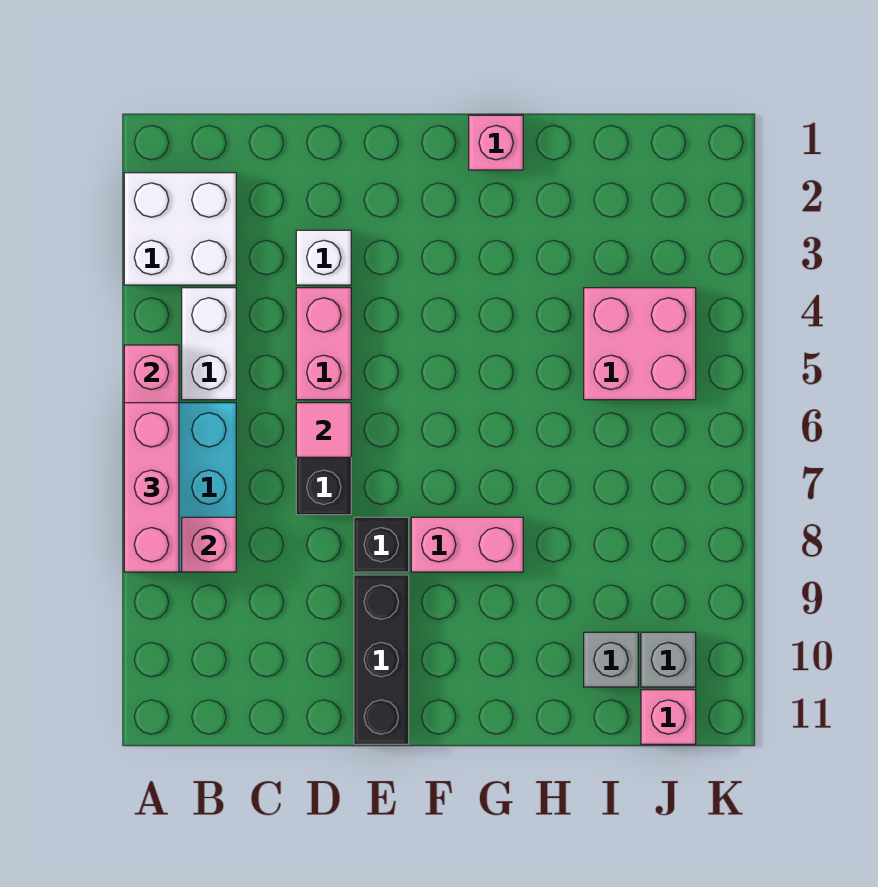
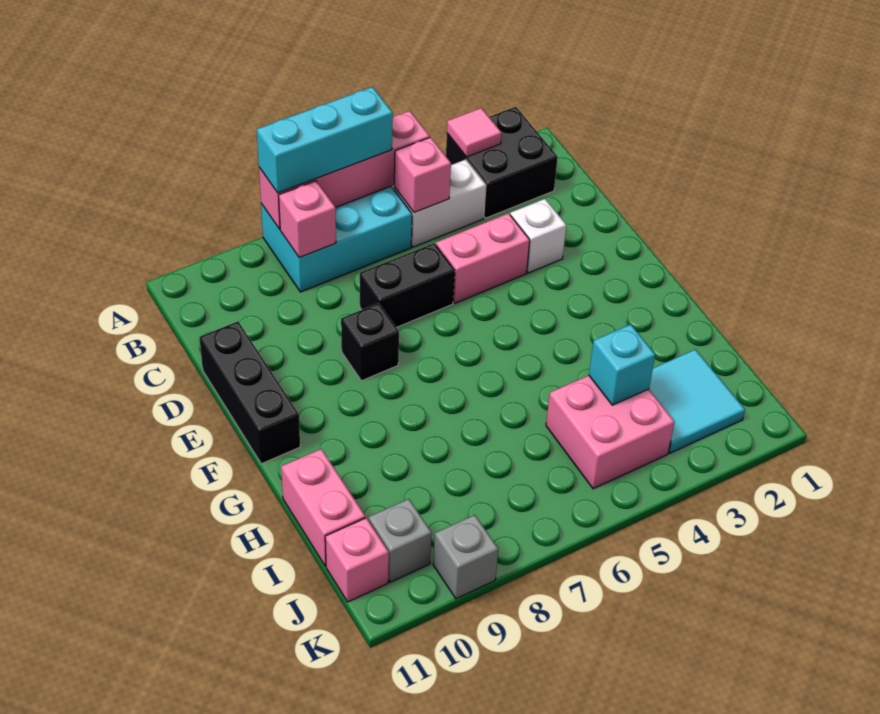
white 2x2 brick [124,173,236,285] -> black 2x2 brick [446,107,558,218]
pink 1x3 brick [124,403,179,572] -> cyan 1x3 brick [257,87,393,193]
pink 1x1 tile [296,403,351,457] -> pink 1x1 tile moved to [447,108,501,157]
black 1x3 brick [354,575,409,744] -> black 1x3 brick turned to [199,322,300,464]
pink 1x2 brick [411,517,523,572] -> pink 1x2 brick moved to [281,449,365,566]
pink 1x1 brick [469,115,523,170] -> pink 1x1 brick moved to [394,137,451,213]
none -> cyan 2x2 tile [649,349,745,453]
none -> cyan 1x1 brick [589,324,655,405]
grey 1x1 brick [584,632,638,687] -> grey 1x1 brick moved to [433,515,498,599]

